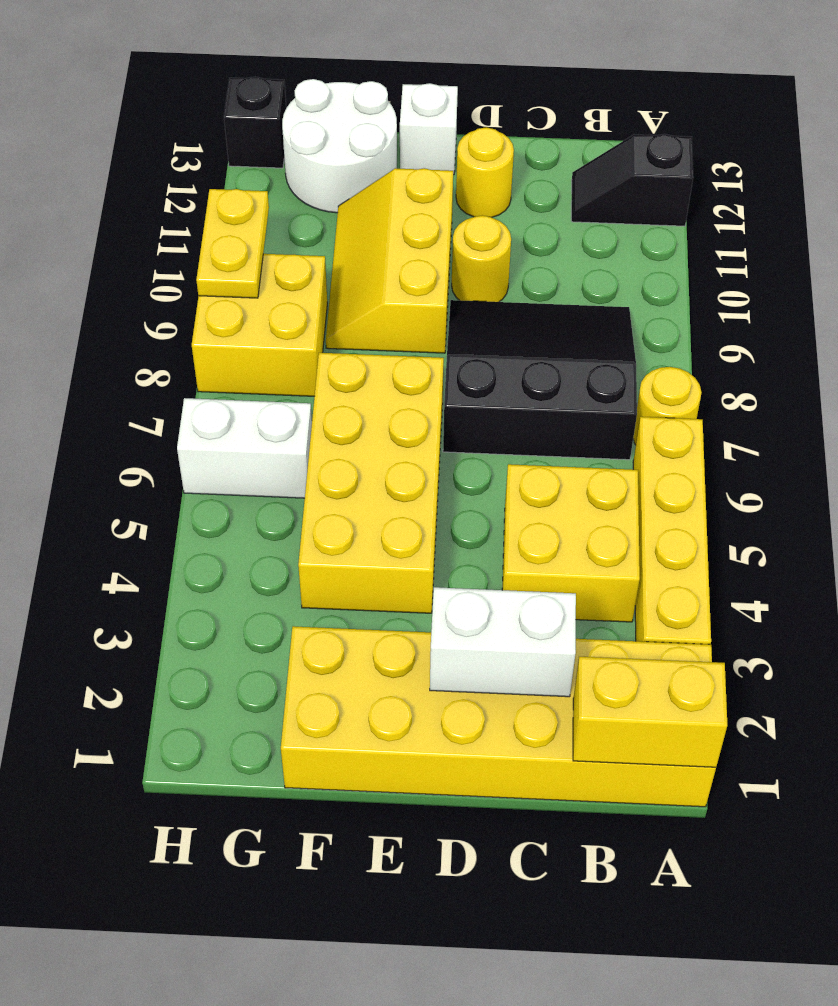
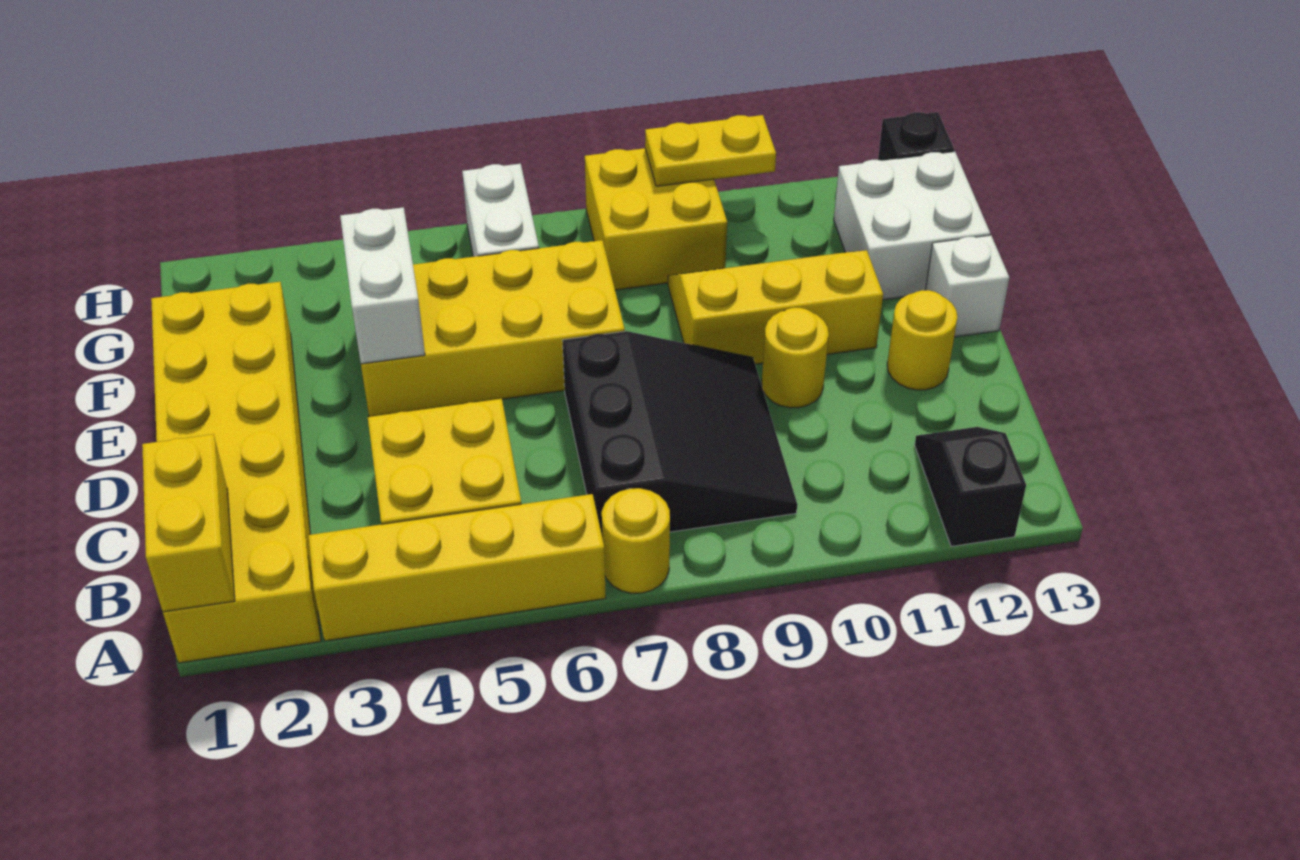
white 1x2 brick [430,587,576,697] -> white 1x2 brick moved to [340,207,425,364]
white 2x2 round brick [282,79,397,213] -> white 2x2 brick [834,152,990,300]

